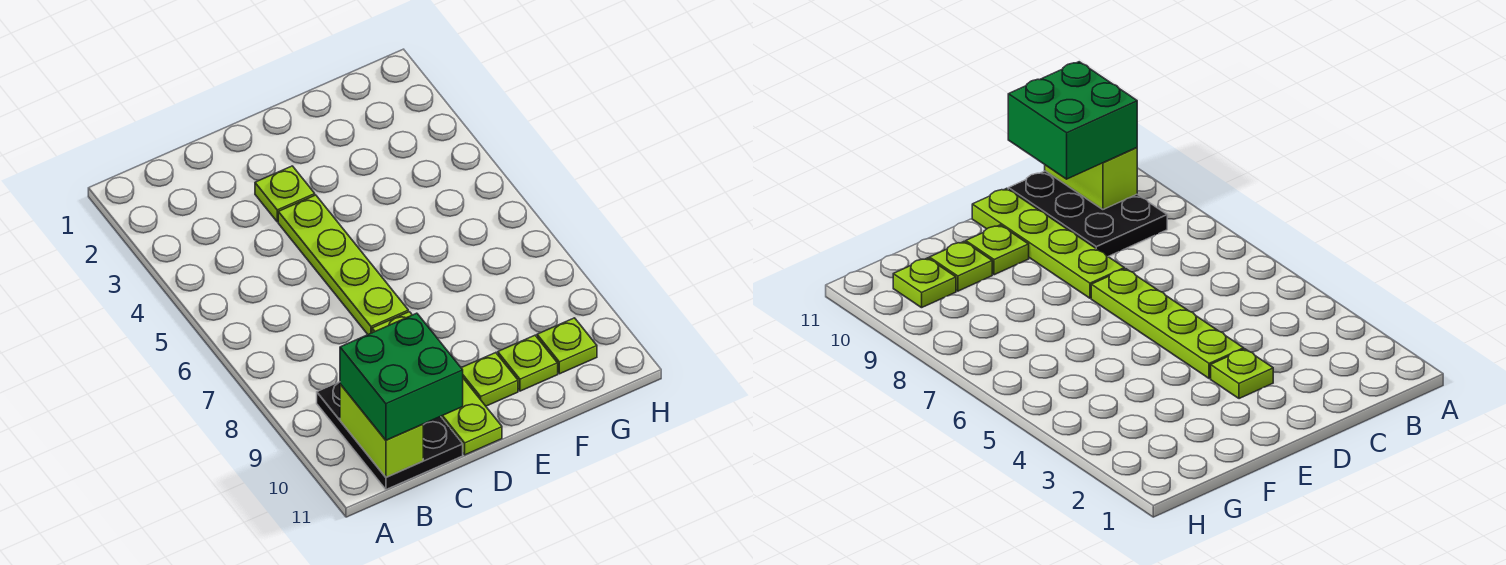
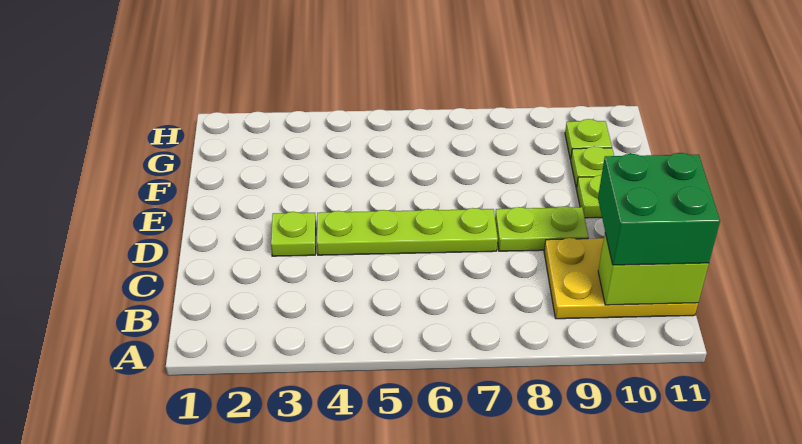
black 2x3 plate [317,382,463,490] -> yellow 2x3 plate [544,238,698,319]
lime 1x4 plate [372,312,502,455] -> lime 1x2 plate [495,206,589,251]

